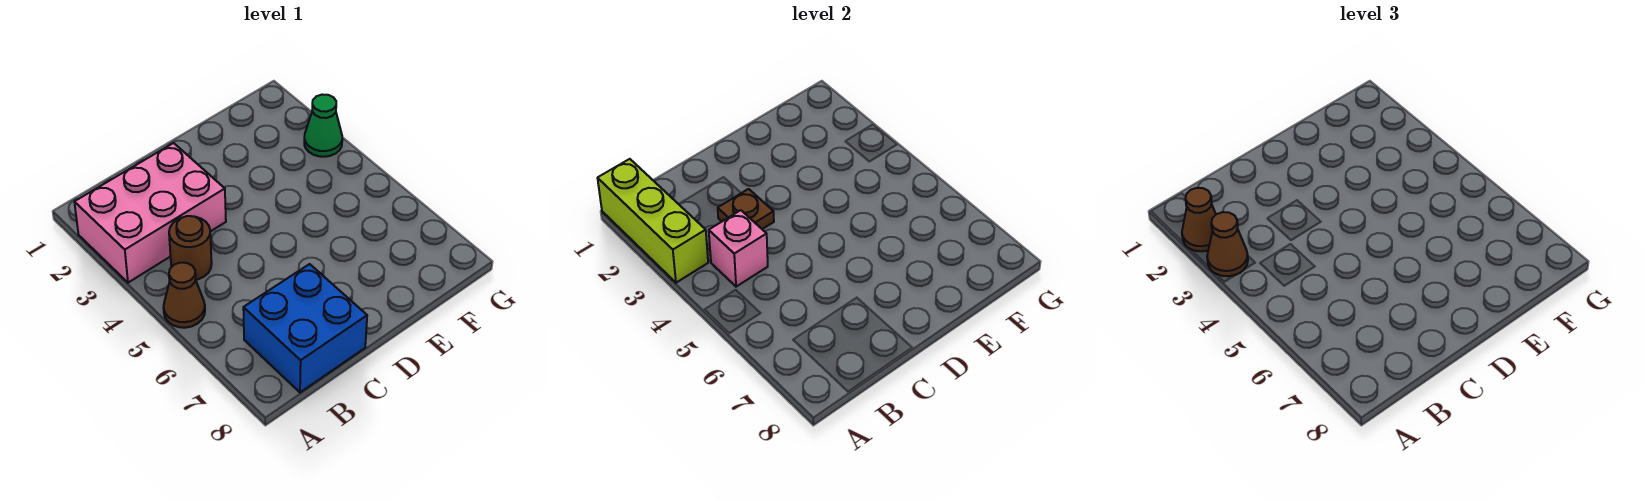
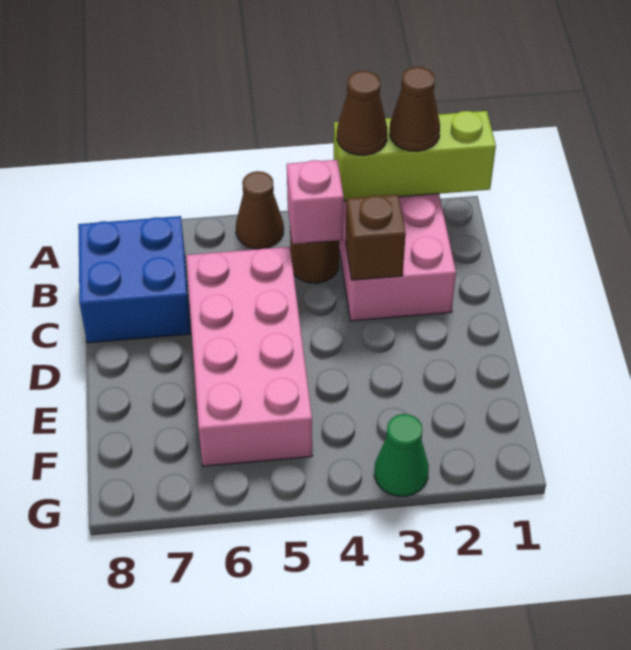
brown 1x1 plate [718,189,774,229] -> brown 1x1 brick [345,195,406,280]
none -> pink 2x4 brick [186,247,312,466]

